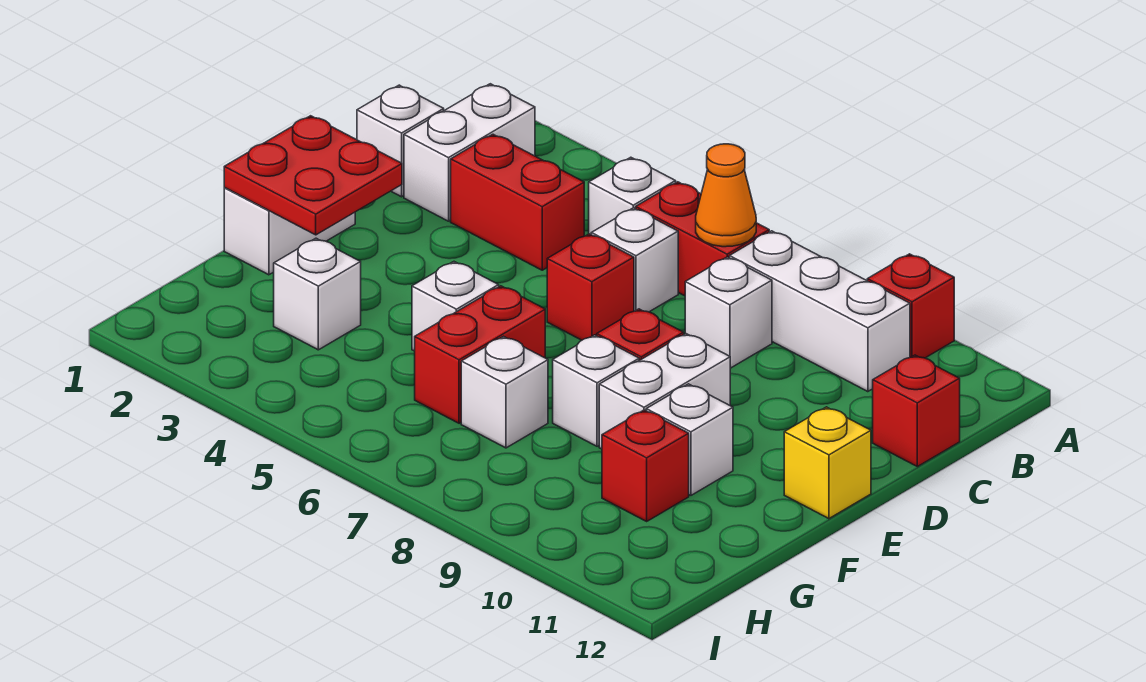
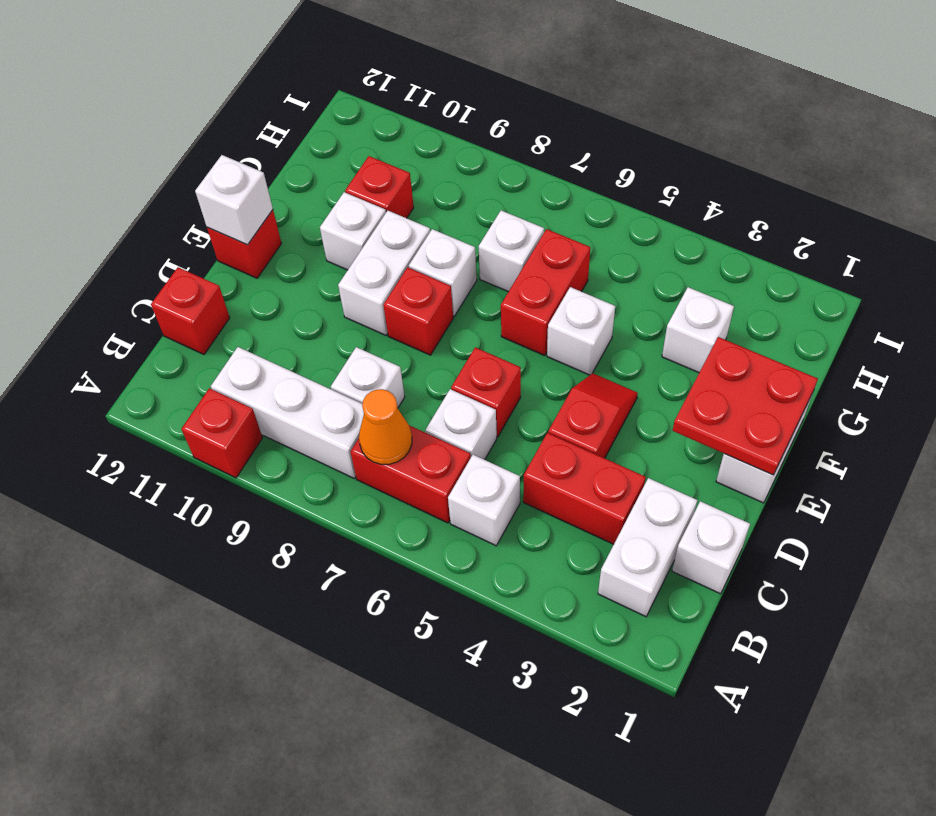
none -> red 1x2 slope [548,373,638,458]
yellow 1x1 brick [784,407,871,519] -> red 1x1 brick [207,210,281,278]
none -> white 1x1 brick [195,155,273,245]

